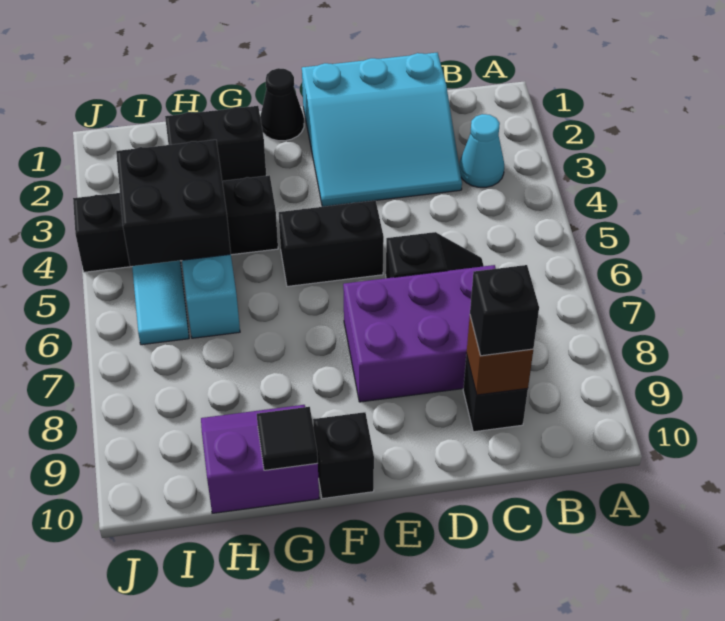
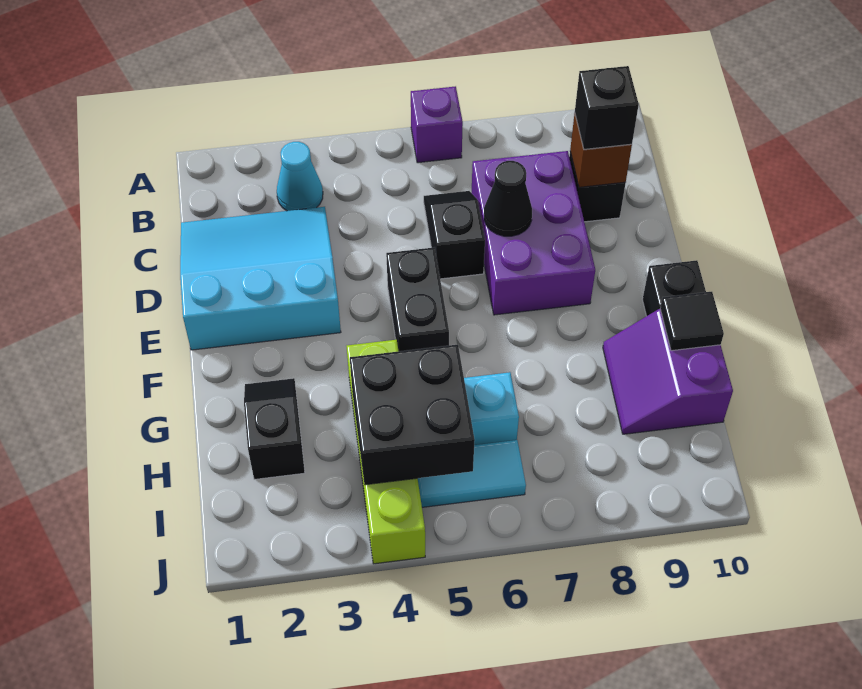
none -> purple 1x1 brick [411,86,463,163]
cyan 3x3 slope [302,53,462,207] -> cyan 3x3 slope turned to [180,207,341,350]
black 1x1 cone [260,68,304,141] -> black 1x1 cone moved to [484,161,532,236]
black 1x2 brick [165,106,266,181] -> black 1x2 slope [244,378,305,479]
black 1x4 brick [73,175,278,272] -> lime 1x4 brick [347,340,425,564]

